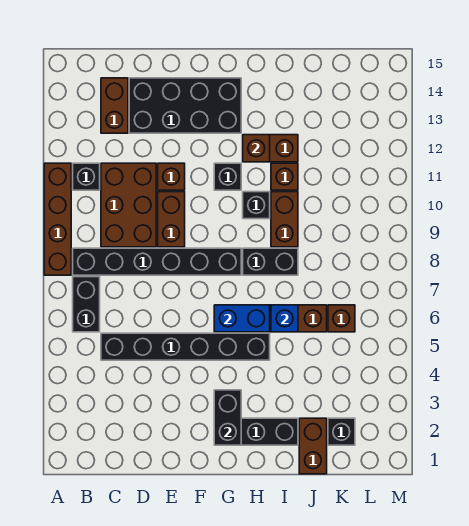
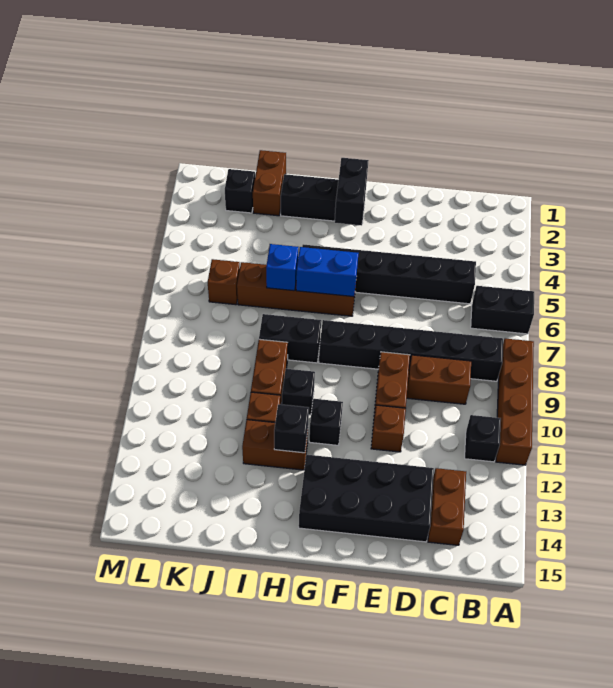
black 1x2 brick [73,277,100,332] -> black 1x2 brick turned to [471,286,534,334]
brown 2x3 brick [101,163,156,247] -> brown 1x2 brick [407,355,471,404]
brown 1x1 brick [243,135,270,162] -> black 1x1 brick [274,404,309,453]

